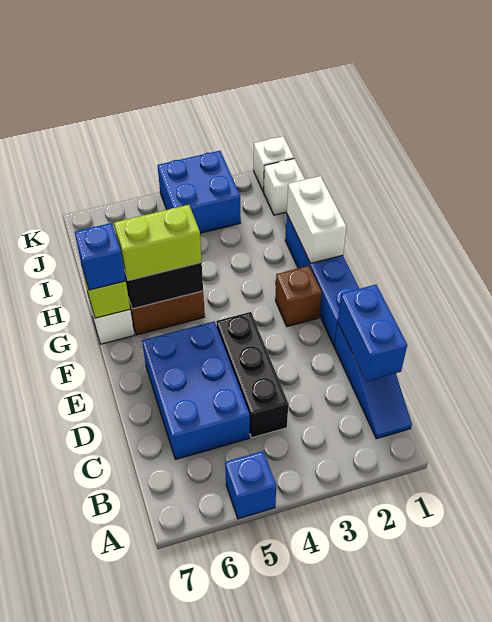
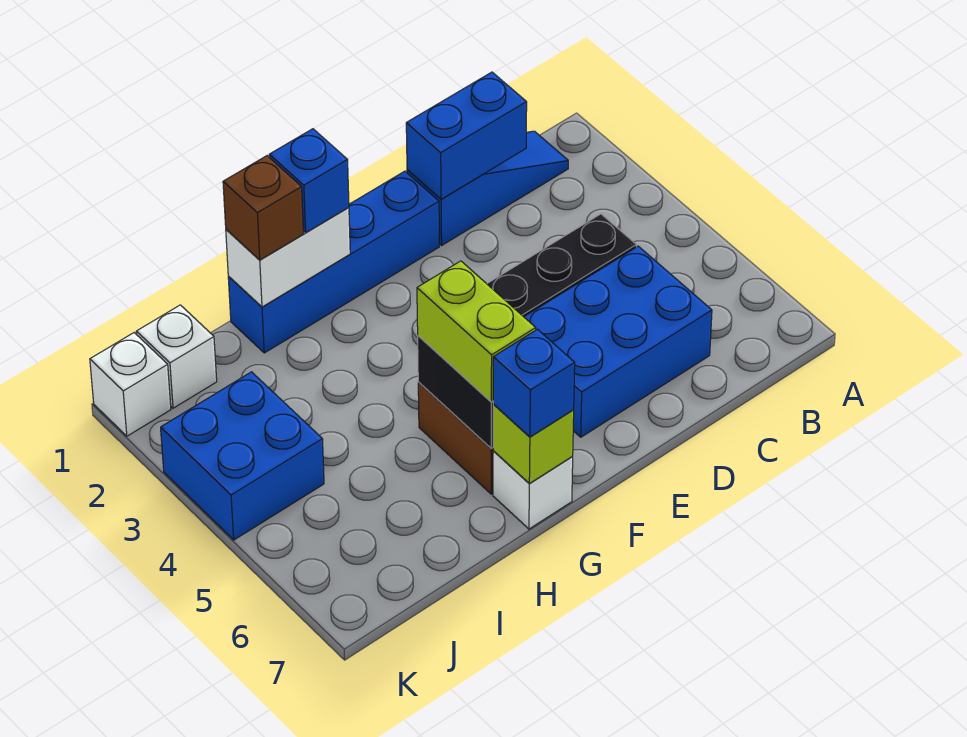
blue 1x1 brick [225,451,276,519] -> blue 1x1 brick moved to [269,129,349,232]
brown 1x1 brick [275,266,322,327] -> brown 1x1 brick moved to [223,156,303,260]

